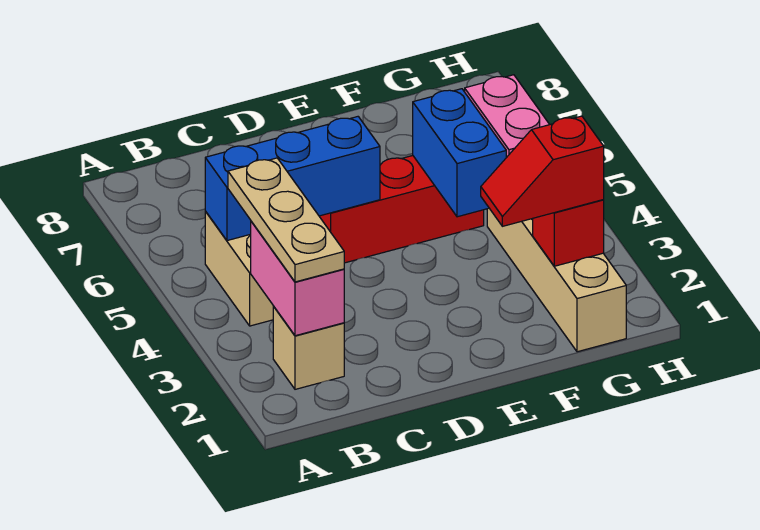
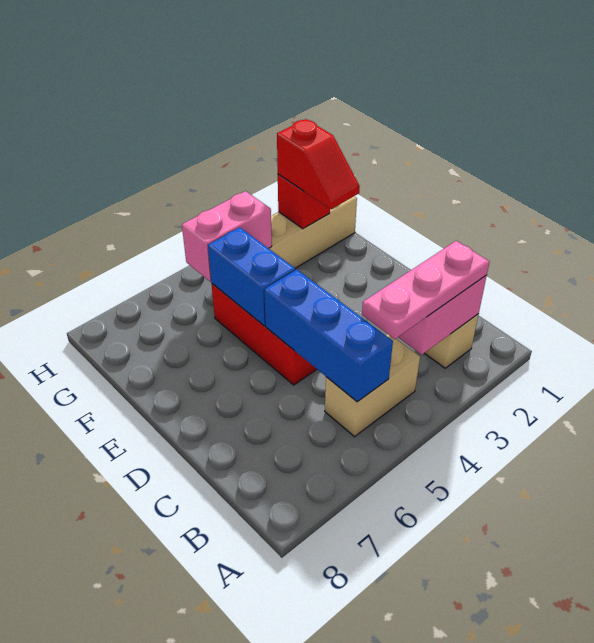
tan 1x3 plate [228,158,344,282] -> pink 1x3 plate [362,241,489,339]
blue 1x2 brick [413,89,506,217] -> blue 1x2 brick turned to [208,227,295,326]

